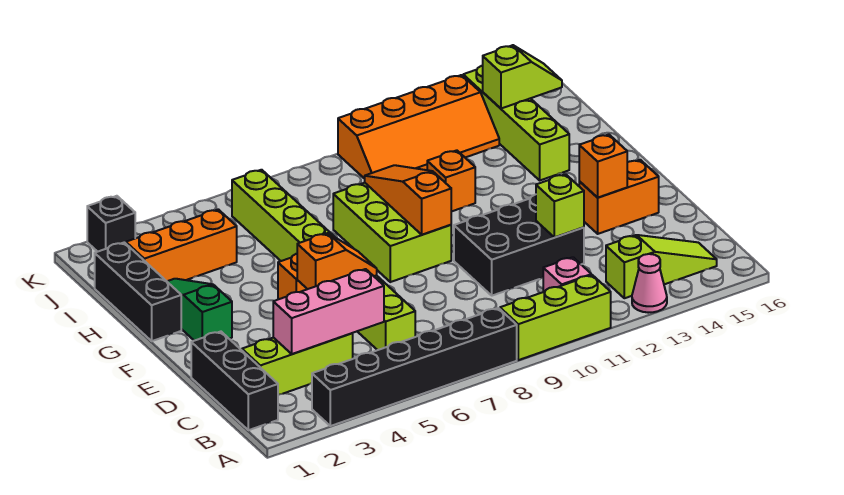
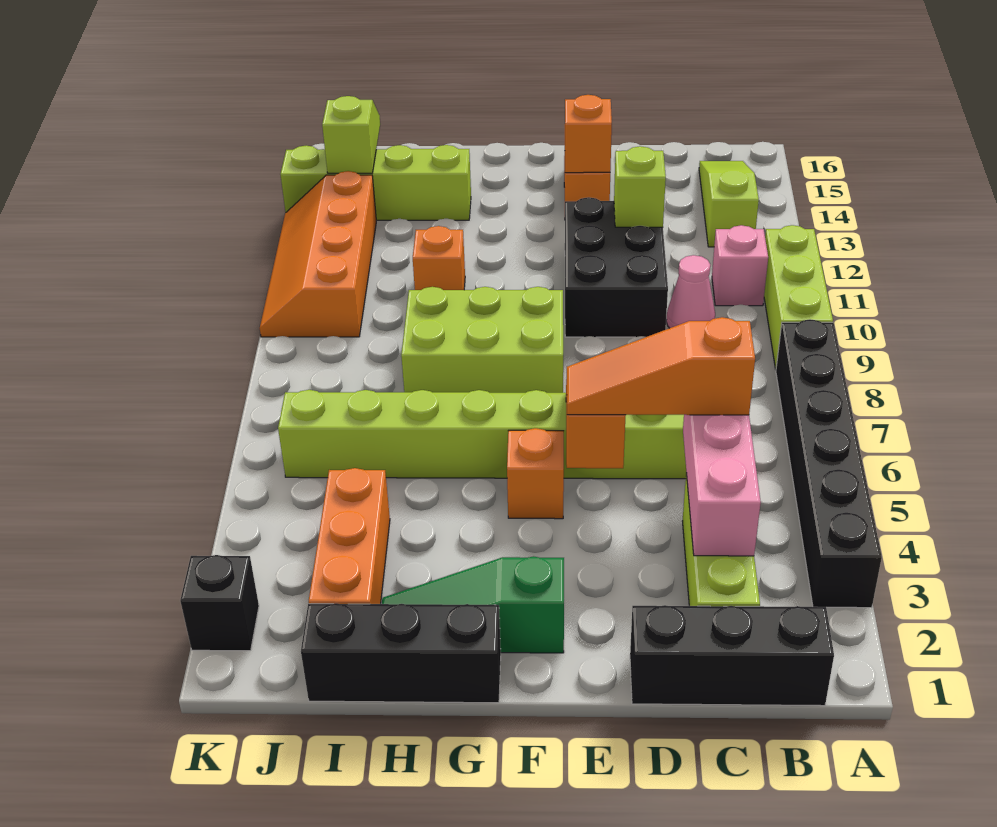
pink 1x1 cone [632,254,667,313] -> pink 1x1 cone moved to [666,255,715,328]
orange 1x3 slope [365,165,451,235] -> orange 1x3 slope moved to [567,317,755,415]
orange 2x4 slope [338,75,499,179] -> orange 2x4 slope turned to [260,171,376,337]

